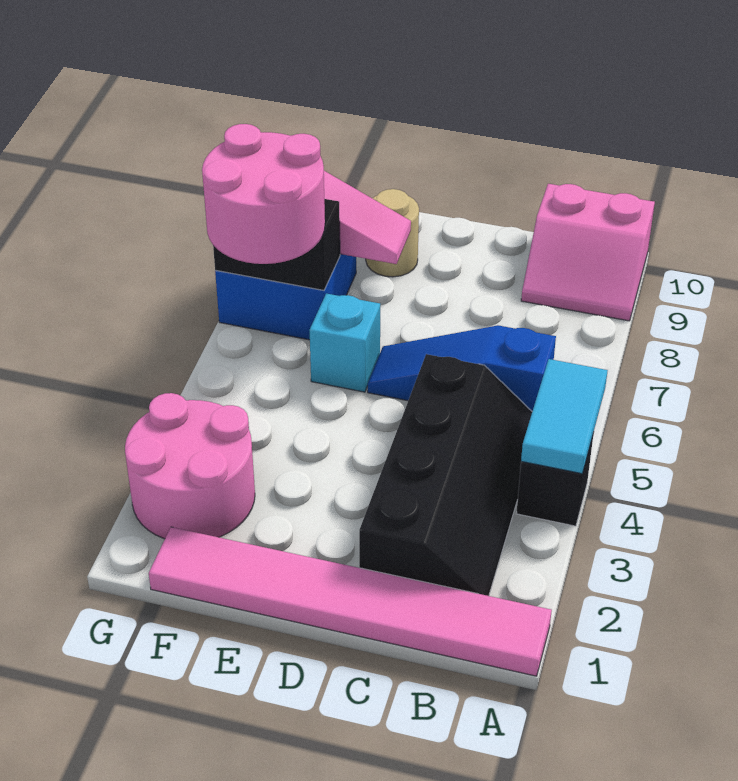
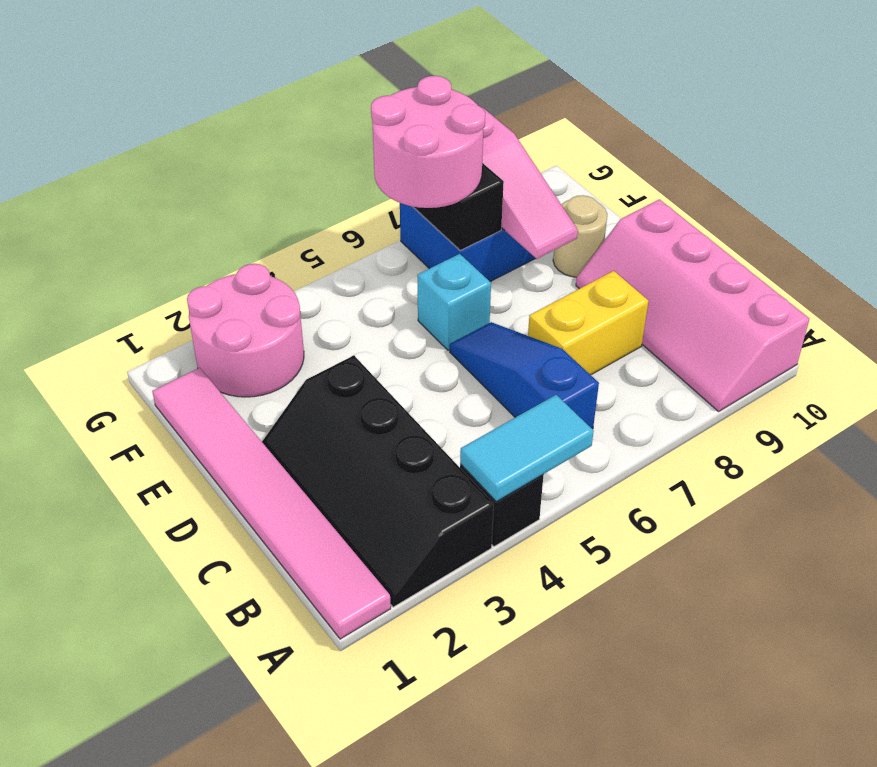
pink 2x2 slope [521,184,655,321] -> pink 2x4 slope [576,199,809,411]
black 2x4 slope [359,354,532,596] -> black 2x4 slope turned to [262,355,494,607]
none -> yellow 1x2 brick [528,271,648,375]

